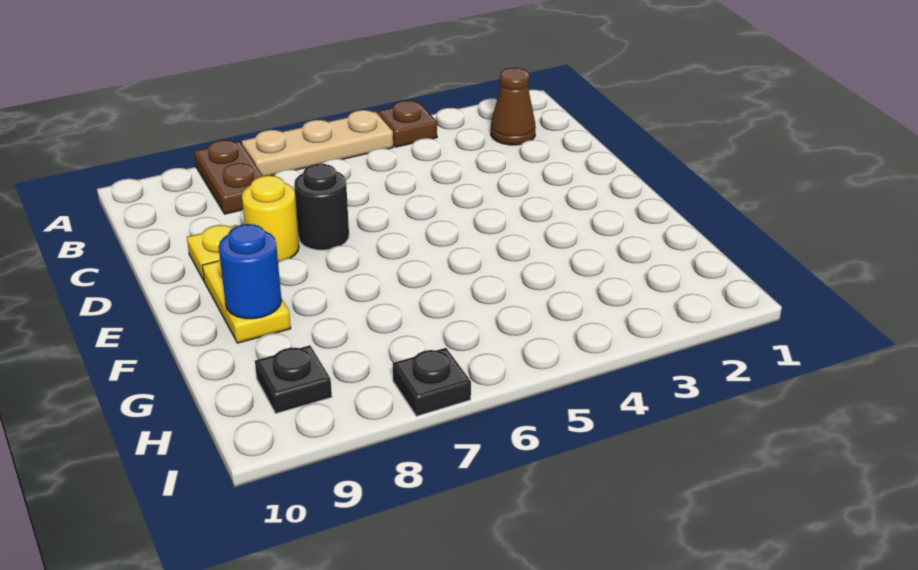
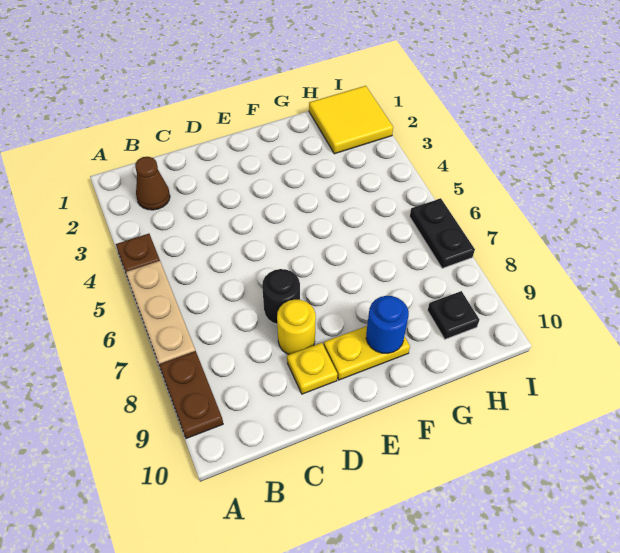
brown 1x2 plate [194,140,263,214] -> brown 1x2 plate turned to [159,351,223,439]
none -> yellow 2x2 tile [309,86,393,154]
black 1x1 plate [393,348,471,416] -> black 1x2 plate [410,198,475,268]

